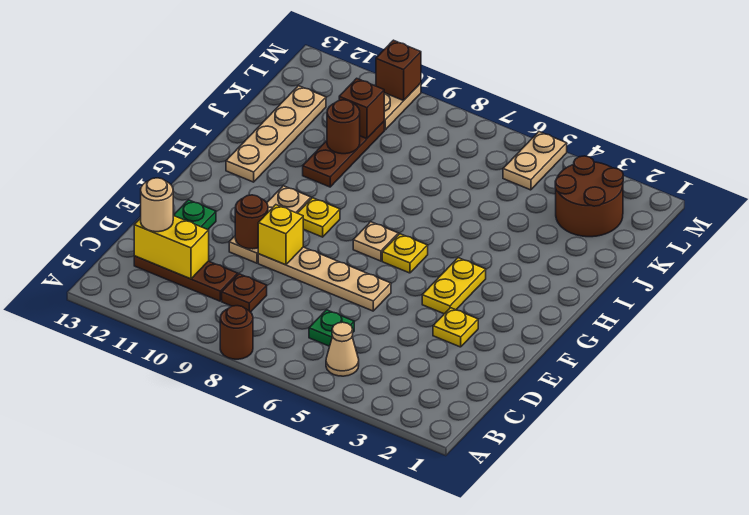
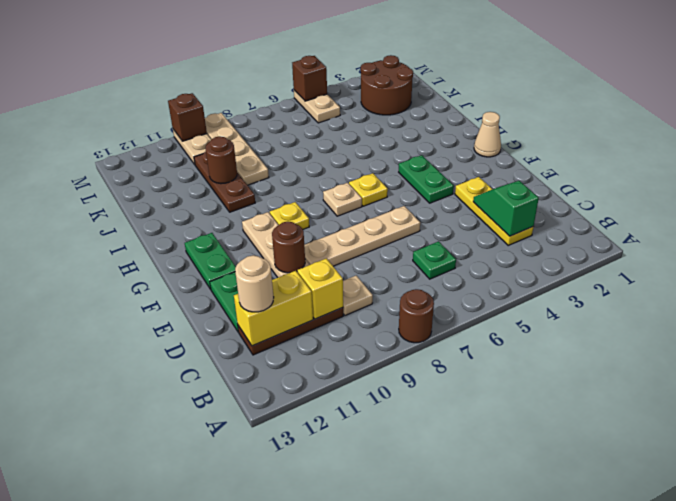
tan 1x1 cone [326,322,359,376] -> tan 1x1 cone moved to [474,112,501,157]
none -> green 1x2 slope [473,181,539,236]
brown 1x1 plate [222,274,267,312] -> tan 1x1 plate [343,276,373,315]
yellow 1x1 plate [433,308,478,347] -> yellow 1x3 plate [455,177,534,245]
yellow 1x1 brick [258,205,303,265] -> yellow 1x1 brick moved to [297,258,343,319]
yellow 1x2 plate [422,258,486,314] -> green 1x2 plate [399,155,454,203]
none -> green 1x2 plate [185,233,236,289]
tan 1x4 plate [226,86,326,182] -> tan 1x4 plate moved to [205,113,269,185]
brown 1x1 brick [339,78,384,139] -> brown 1x1 brick moved to [292,56,327,101]

